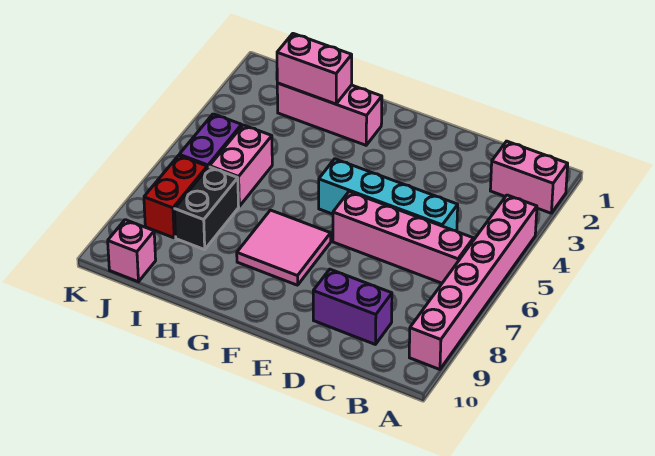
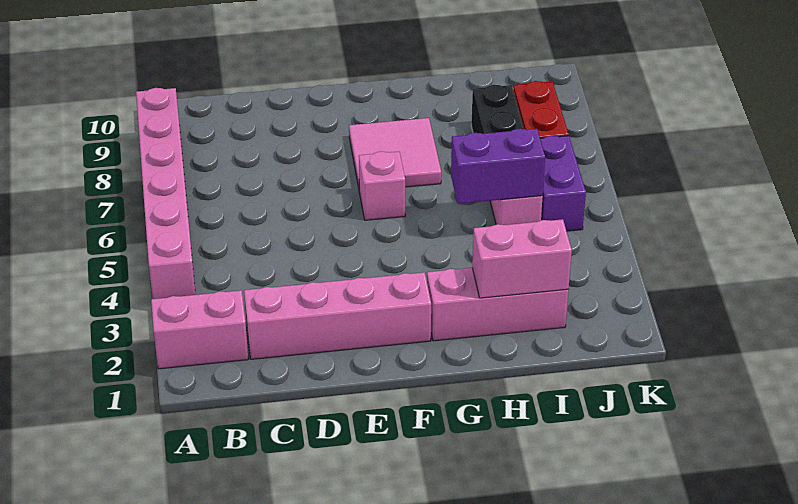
pink 1x4 brick [333,192,473,283] -> pink 1x4 brick moved to [244,272,431,359]
cyan 1x4 brick [319,159,458,231] -> none
purple 1x2 brick [313,269,392,344] -> purple 1x2 brick moved to [451,129,545,204]
pink 1x1 brick [108,220,156,282] -> pink 1x1 brick moved to [359,151,405,220]

